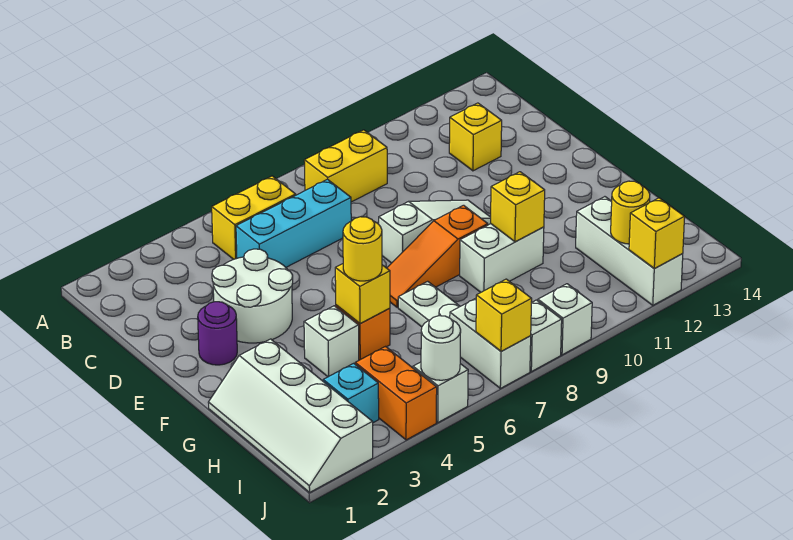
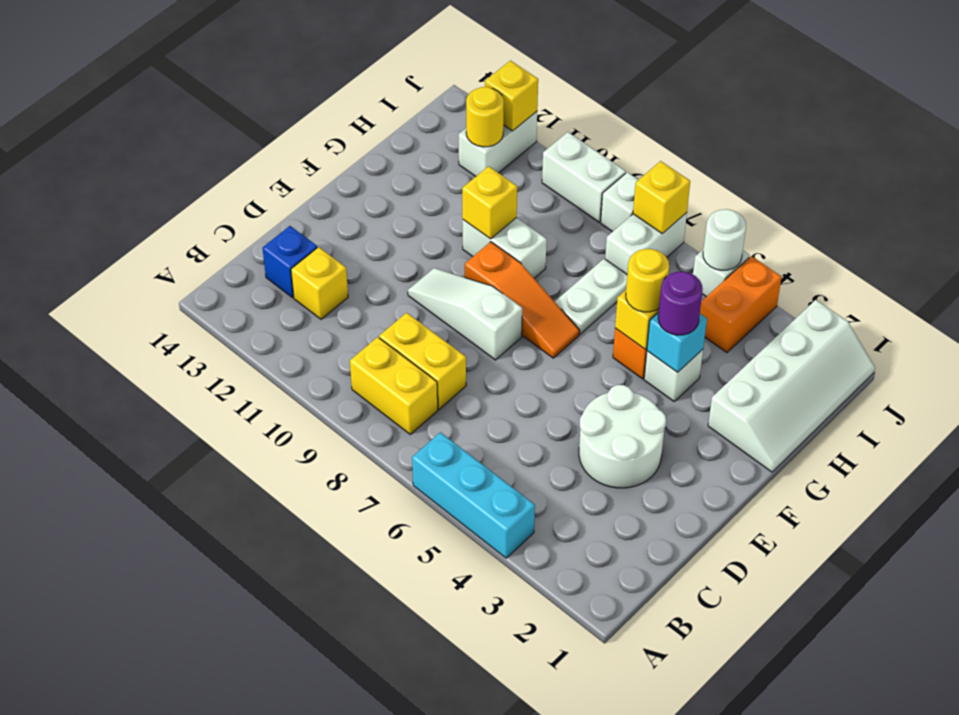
yellow 1x2 brick [212,176,296,259] -> yellow 1x2 brick moved to [379,313,466,409]
cyan 1x3 brick [236,179,351,267] -> cyan 1x3 brick moved to [412,432,535,558]
none -> blue 1x1 brick [263,226,317,298]
purple 1x1 round brick [198,302,237,365] -> purple 1x1 round brick moved to [658,272,703,335]
white 1x3 brick [576,197,683,305] -> white 1x2 brick [459,112,537,176]
cyan 1x1 brick [323,363,379,423] -> cyan 1x1 brick moved to [647,312,707,372]
white 1x1 brick [538,284,592,355] -> white 1x2 brick [542,132,626,222]

